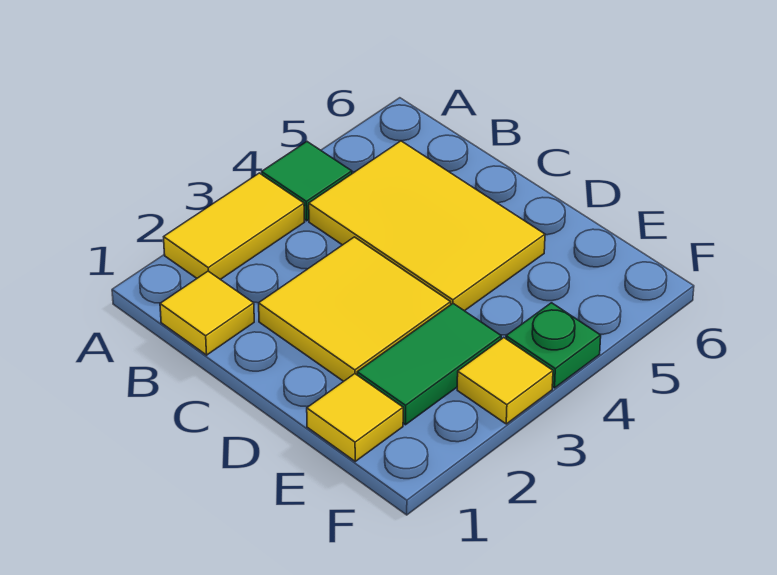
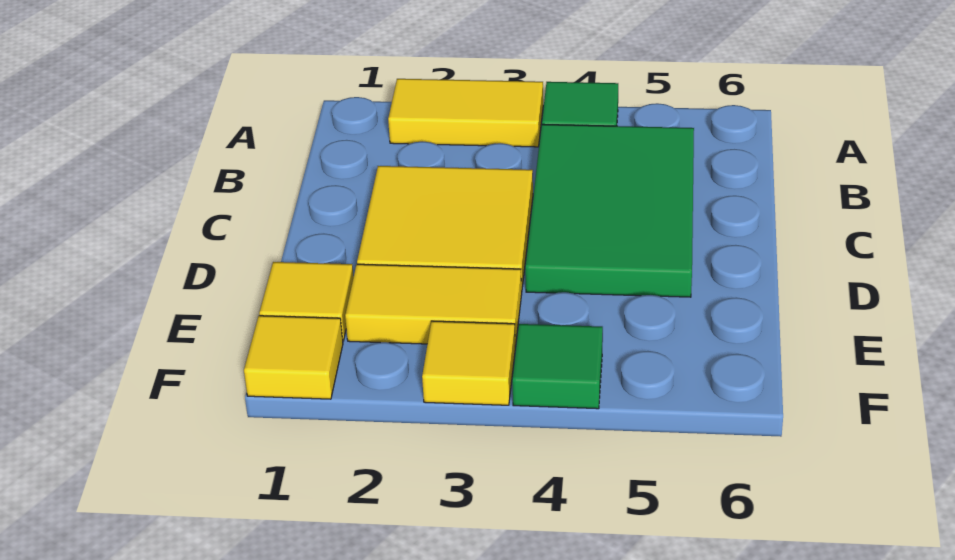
yellow 1x1 tile [160,271,254,355] -> yellow 1x1 tile moved to [244,316,343,399]
yellow 2x3 tile [309,141,545,311] -> green 2x3 tile [525,124,694,297]
green 1x2 tile [357,304,501,425] -> yellow 1x2 tile [345,264,522,347]
green 1x1 plate [506,303,601,388] -> green 1x1 tile [512,324,603,409]

